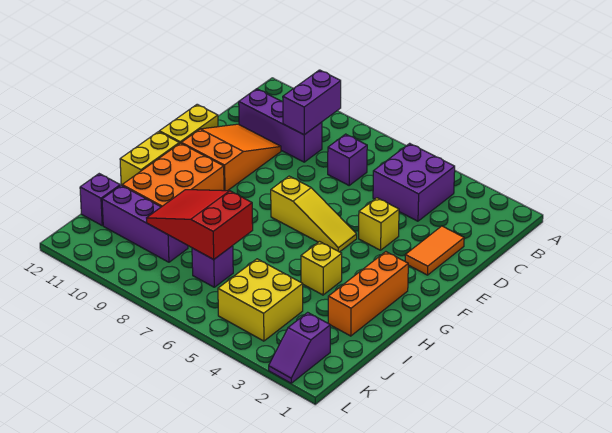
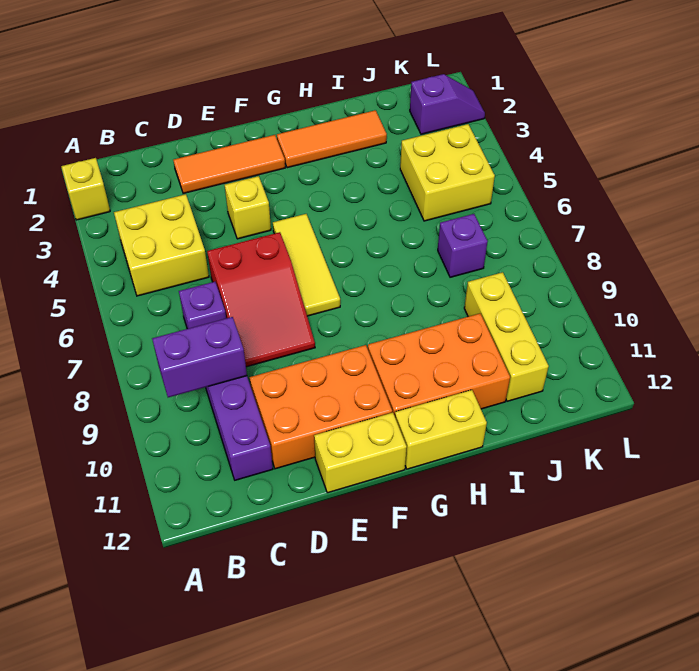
purple 2x2 brick [373,143,455,221] -> yellow 2x2 brick [114,194,209,296]
orange 1x2 tile [405,226,464,275] -> orange 1x3 tile [173,135,285,193]
orange 2x3 slope [181,124,281,191] -> orange 2x3 brick [250,345,392,469]
yellow 1x3 slope [271,176,357,252] -> yellow 1x3 tile [273,214,340,316]
orange 1x3 brick [328,252,408,336] -> orange 1x3 tile [277,110,387,168]
yellow 1x1 brick [301,242,342,295] -> yellow 1x1 brick moved to [61,158,110,220]
red 2x3 slope [147,190,253,259] -> red 2x3 slope moved to [207,232,315,367]
purple 1x3 brick [102,185,188,262] -> yellow 1x3 brick [464,272,549,401]
purple 1x1 brick [80,174,120,225] -> none

